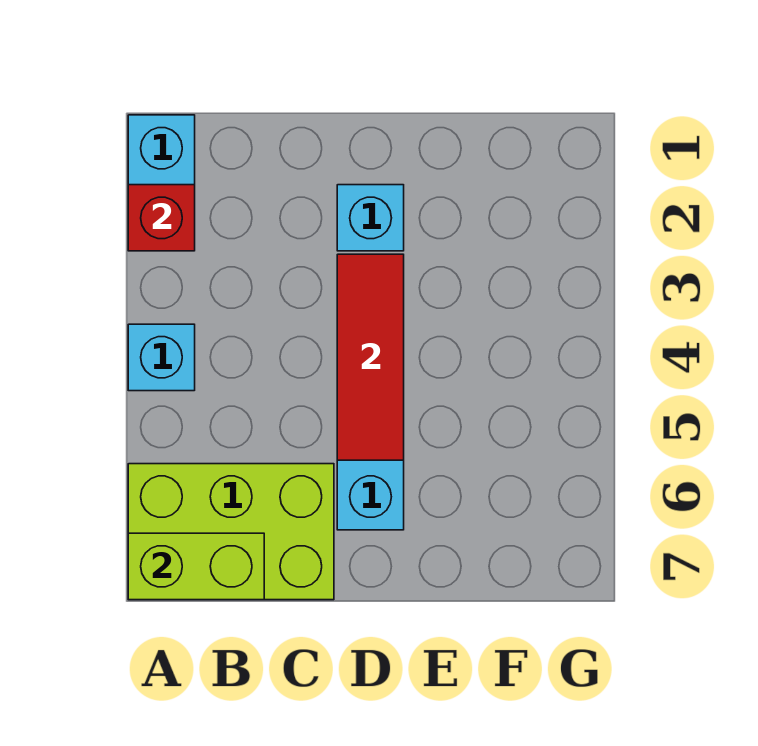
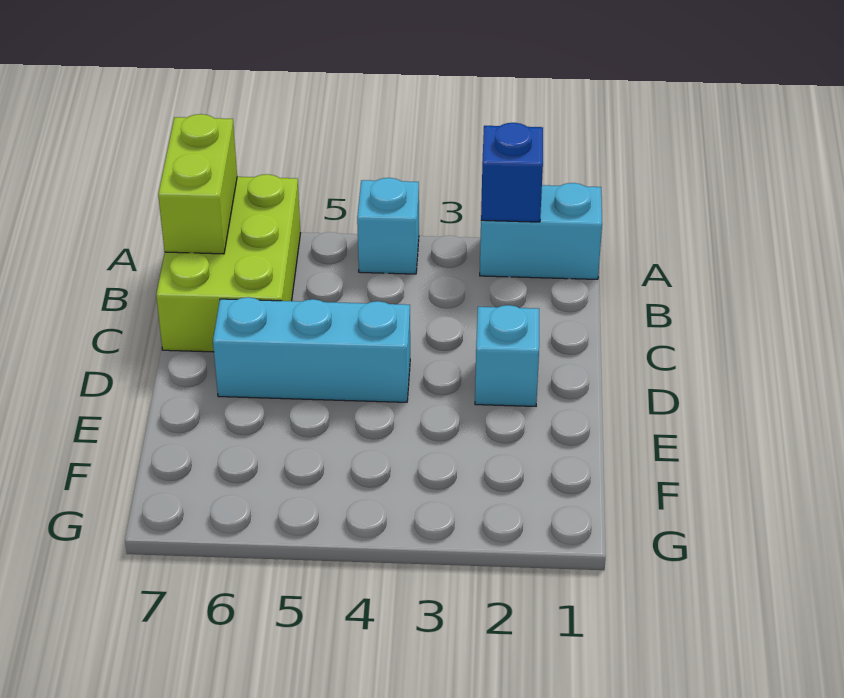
red 1x1 brick [128,185,195,251] -> blue 1x1 brick [481,123,543,222]
red 1x3 tile [337,254,404,460] -> none

